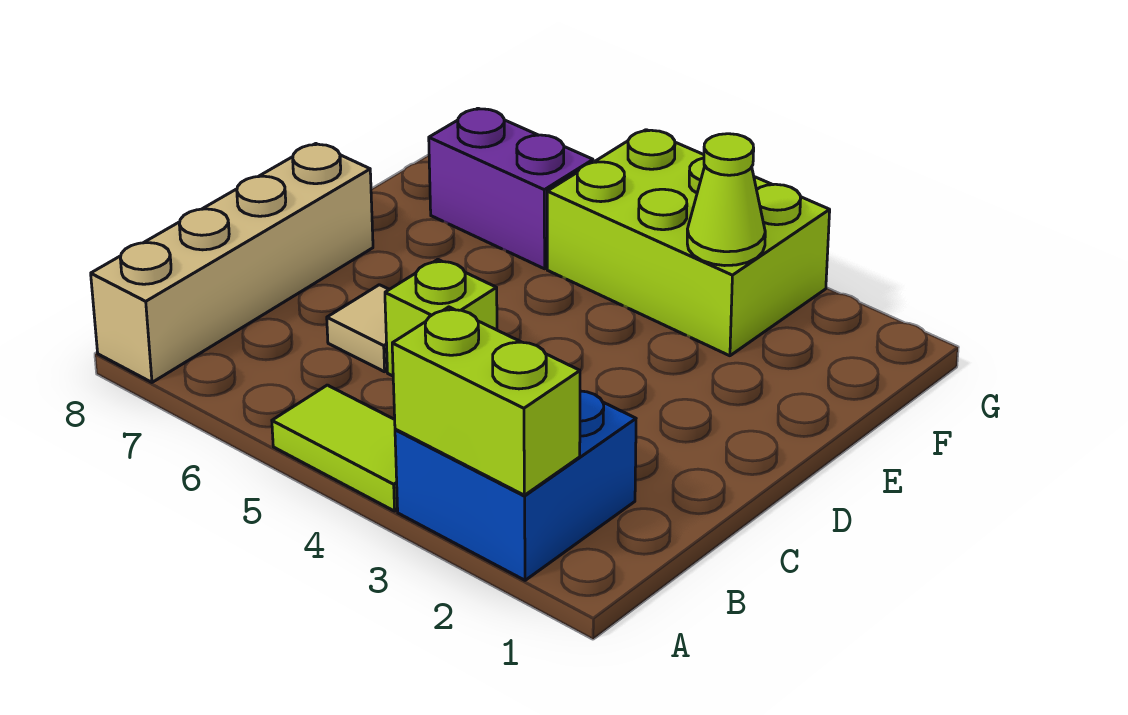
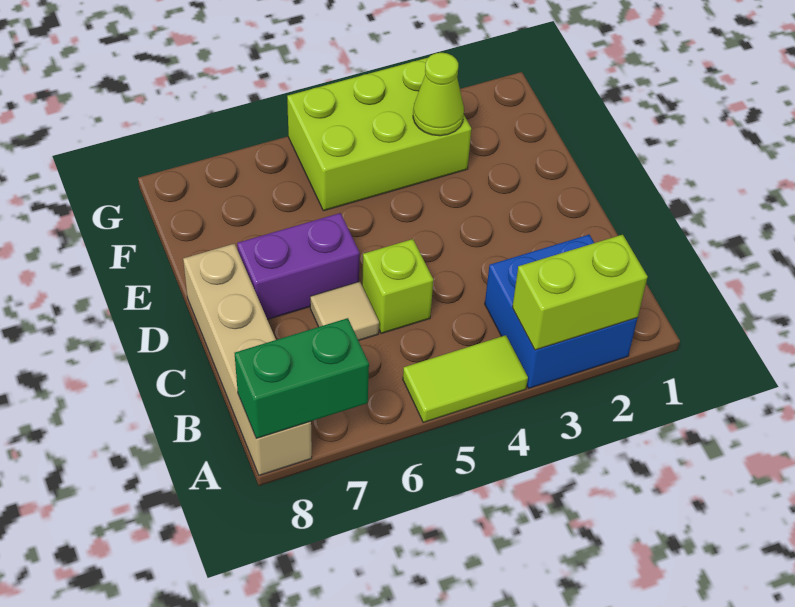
none -> green 1x2 brick [235,318,369,439]
purple 1x2 brick [429,108,593,269] -> purple 1x2 brick moved to [237,213,360,320]

